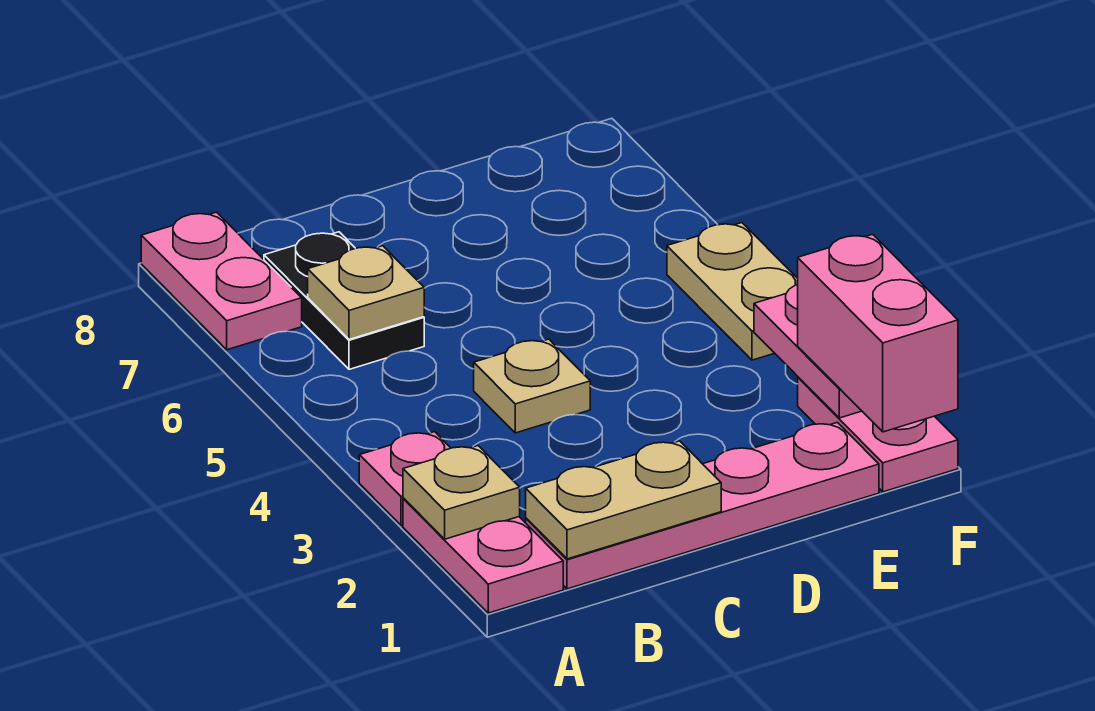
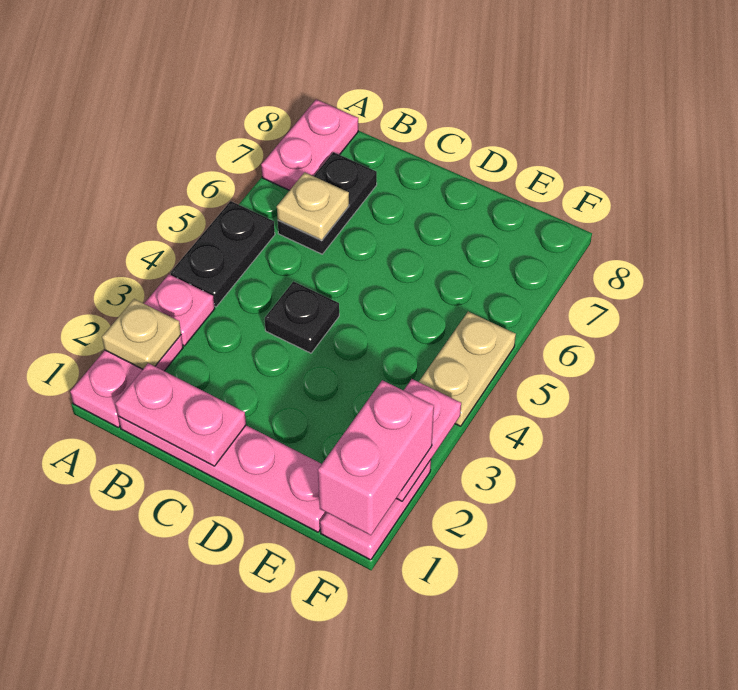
none -> black 1x2 plate [170,201,275,307]
tan 1x2 plate [526,441,721,559] -> pink 1x2 plate [115,363,246,466]
tan 1x1 plate [474,339,590,433] -> black 1x1 plate [265,281,339,353]

